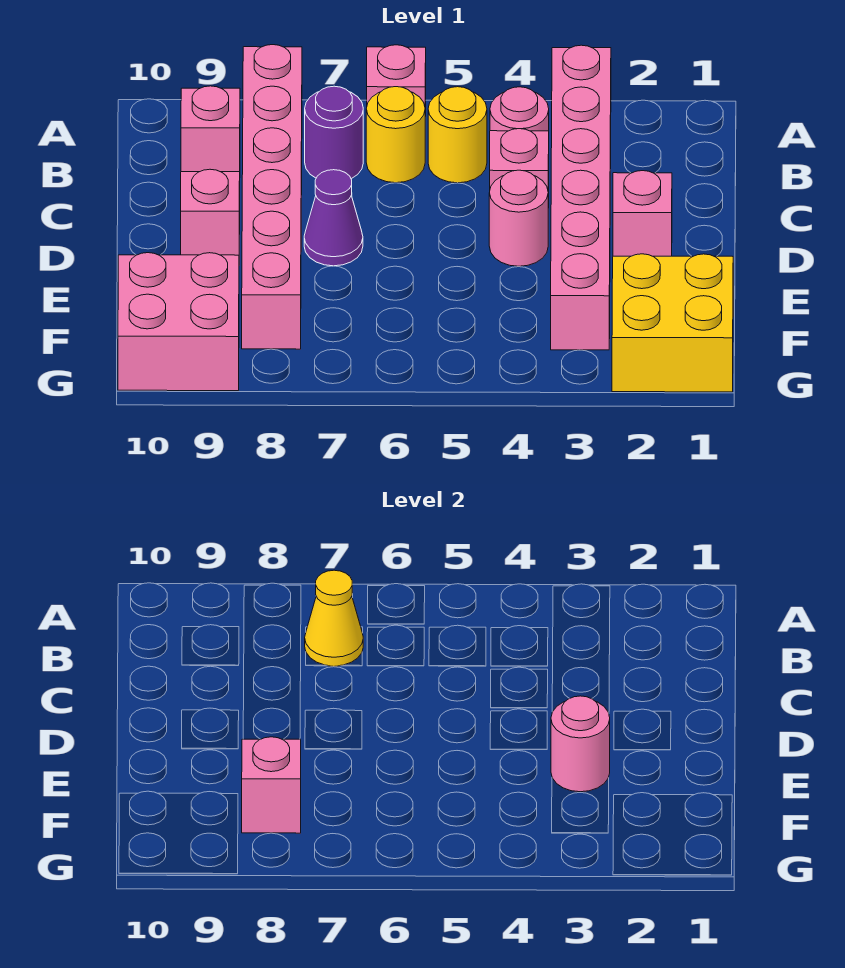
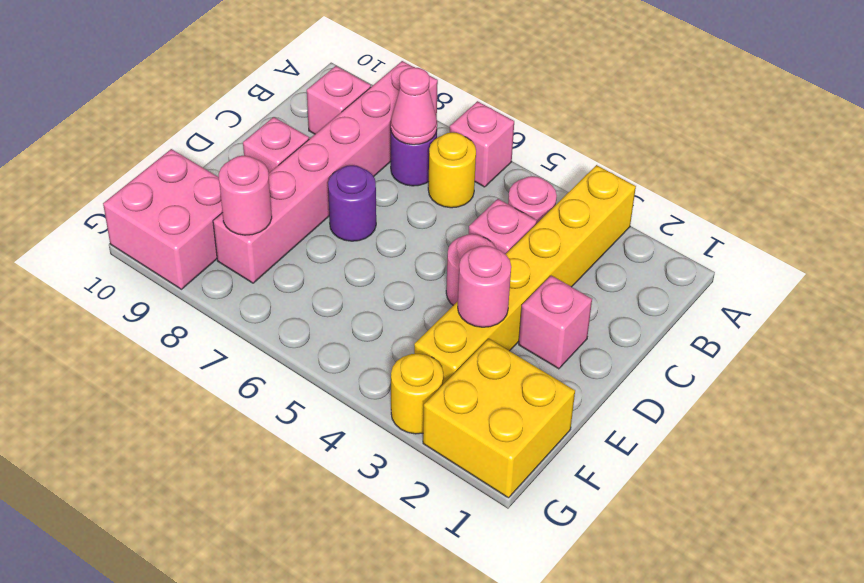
pink 1x6 brick [551,45,611,350] -> yellow 1x6 brick [414,165,636,384]
yellow 1x1 round brick [428,87,487,183] -> yellow 1x1 round brick moved to [391,354,443,434]
yellow 1x1 cone [305,570,363,667] -> pink 1x1 cone [391,67,437,145]
purple 1x1 cone [304,170,363,266] -> purple 1x1 round brick [328,165,376,241]
pink 1x1 brick [242,737,301,833] -> pink 1x1 round brick [219,156,272,235]

